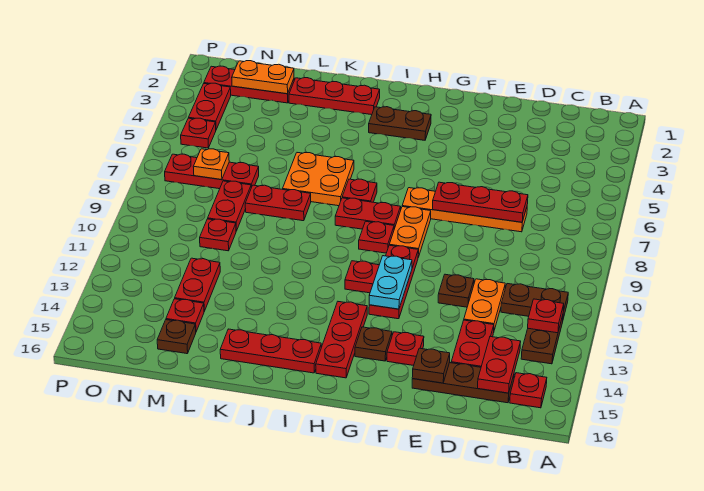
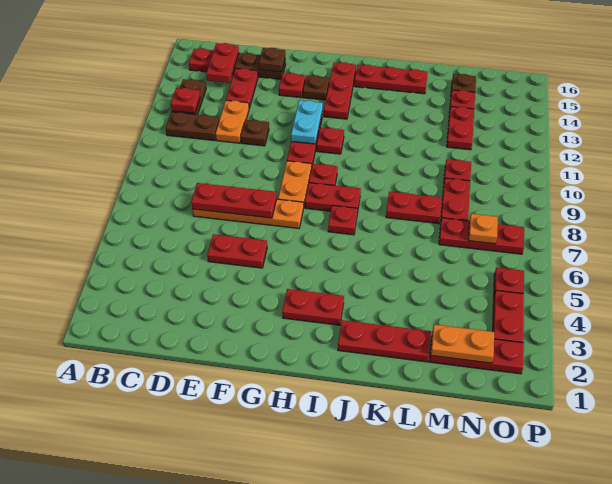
none -> red 1x2 plate [207,234,267,268]
brown 1x2 plate [369,107,431,140] -> red 1x2 plate [282,289,344,325]
orange 2x2 plate [283,153,354,206] -> none

